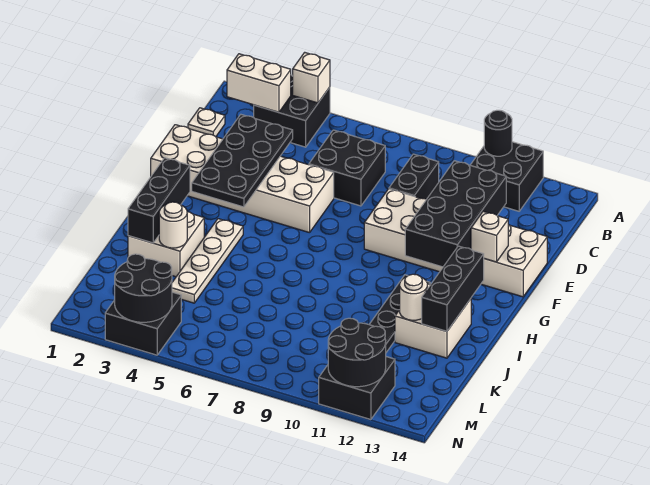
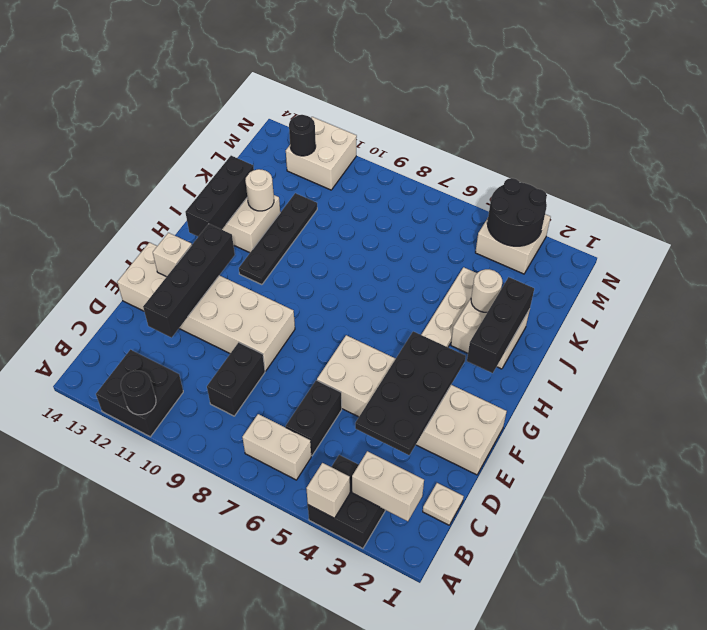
none -> white 1x2 brick [242,414,311,480]
black 2x2 brick [309,130,385,206] -> black 1x2 brick [285,380,342,456]
black 2x4 brick [405,161,506,267] -> black 1x4 brick [143,224,235,338]
black 2x2 brick [105,292,181,355] -> white 2x2 brick [475,214,550,274]
black 2x2 brick [319,357,395,420] -> white 2x2 brick [286,117,357,190]
black 2x2 round brick [328,318,386,387] -> black 1x1 round brick [289,115,316,156]

